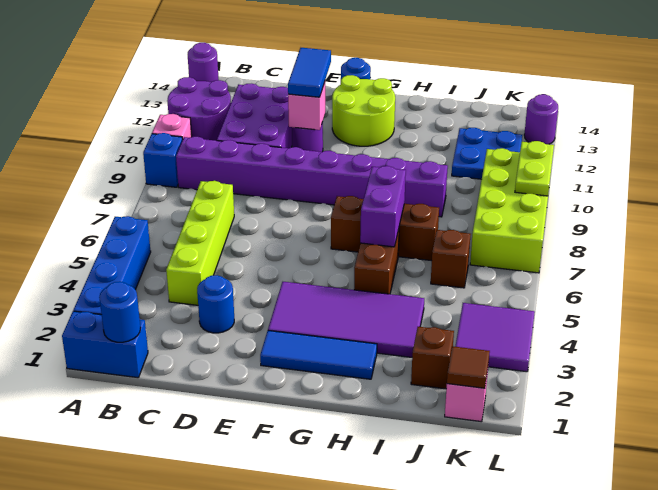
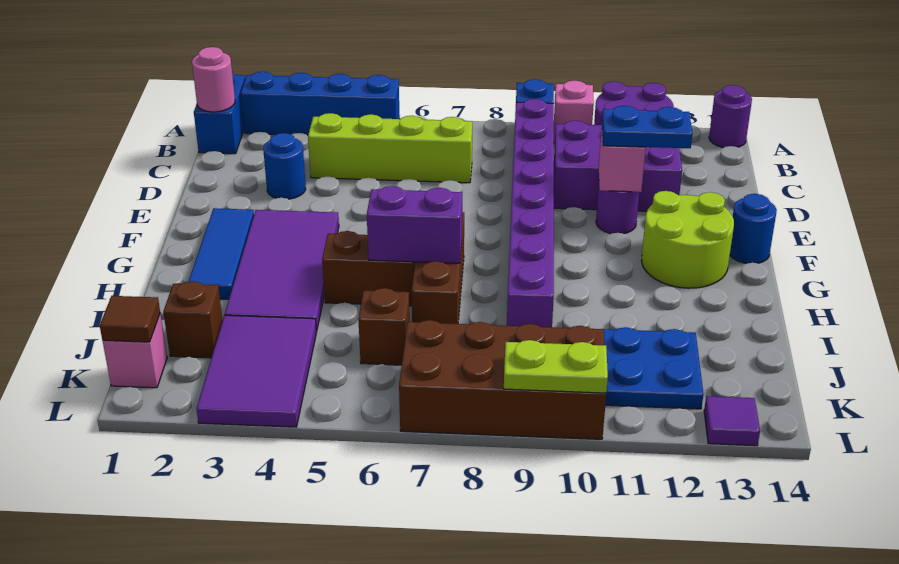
blue 1x1 round brick [99,282,141,342] -> pink 1x1 round brick [192,47,235,112]
blue 1x2 tile [288,48,331,97] -> blue 1x2 plate [602,106,693,148]
purple 2x2 tile [455,303,535,372] -> purple 2x3 tile [196,315,316,427]
lime 2x4 brick [470,148,548,273] -> brown 2x4 brick [399,320,606,439]
purple 1x1 round brick [524,94,558,144] -> purple 1x1 tile [704,396,760,446]

